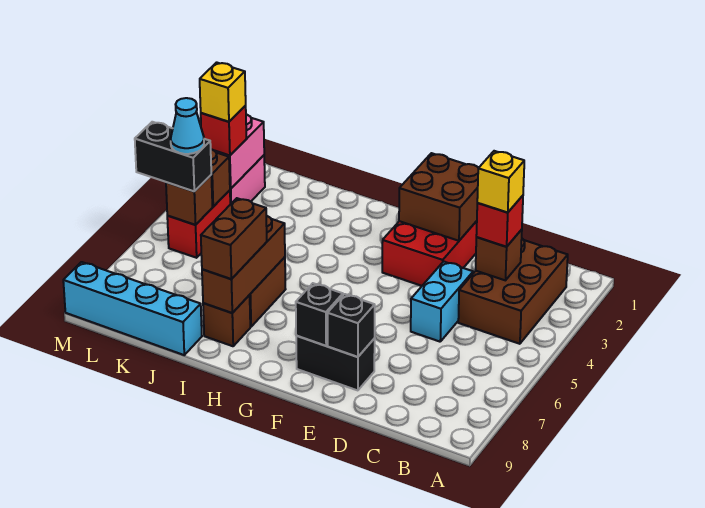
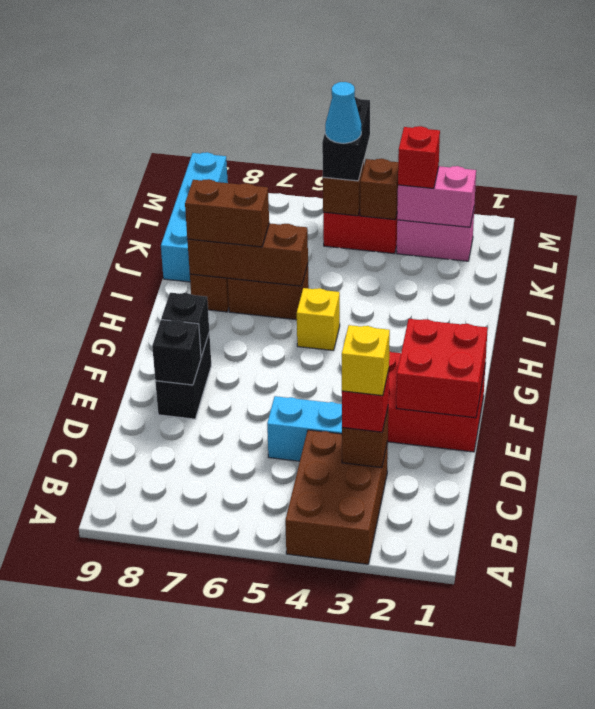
brown 2x3 brick [458,239,568,344] -> brown 2x3 brick turned to [285,430,388,564]
brown 2x2 brick [399,153,478,241] -> red 2x2 brick [396,319,488,418]
yellow 1x1 brick [200,62,246,122] -> yellow 1x1 brick moved to [297,288,340,351]

